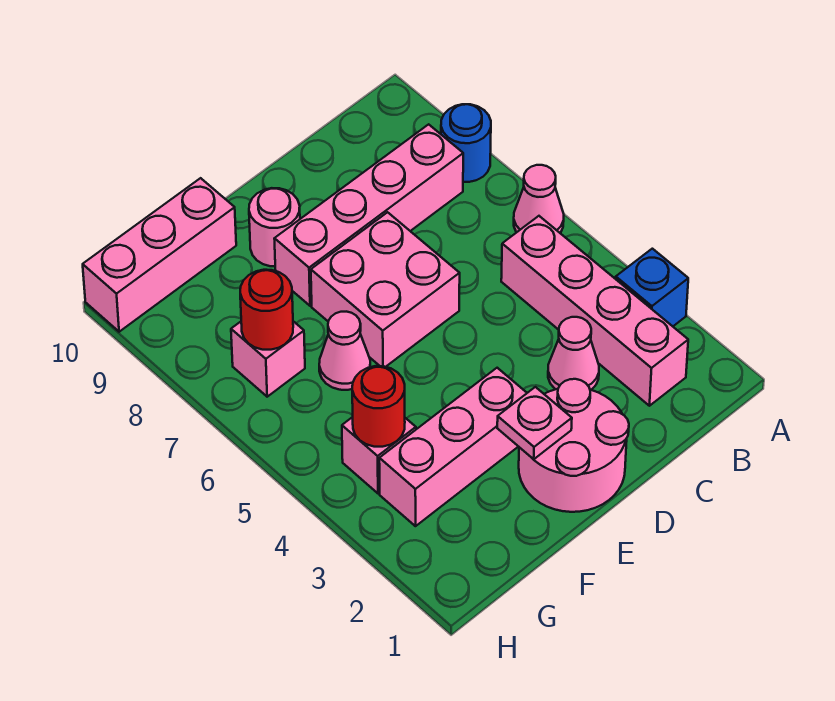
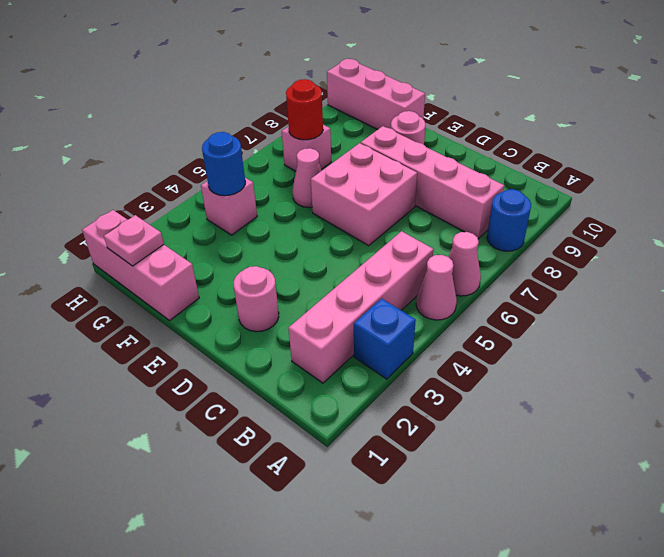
pink 1x1 cone [548,317,599,390] -> pink 1x1 cone moved to [416,255,457,320]
pink 2x2 round brick [519,379,629,512] -> pink 1x1 round brick [233,266,279,332]
pink 1x1 plate [497,387,572,459] -> pink 1x1 plate moved to [104,215,164,266]
pink 1x3 brick [379,368,527,526] -> pink 1x3 brick moved to [82,210,199,320]
red 1x1 round brick [352,366,405,447] -> blue 1x1 round brick [202,132,245,196]

